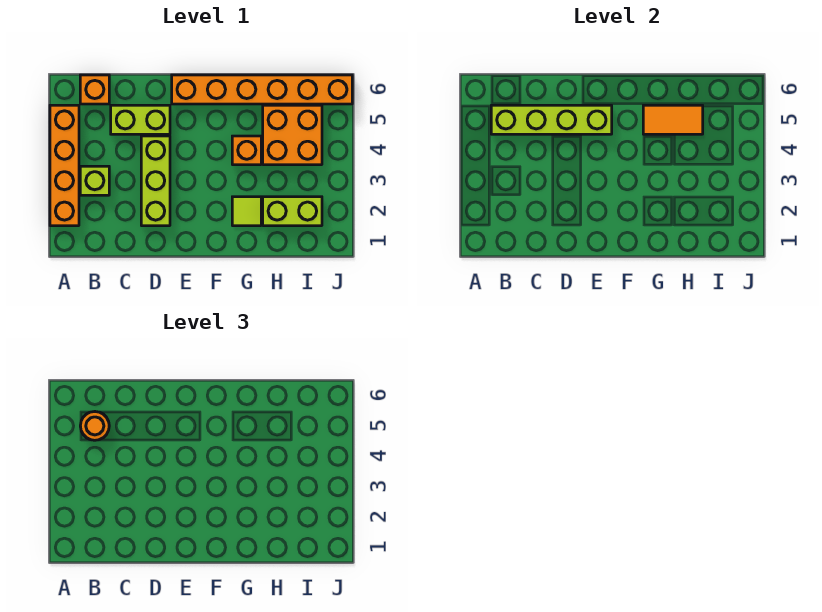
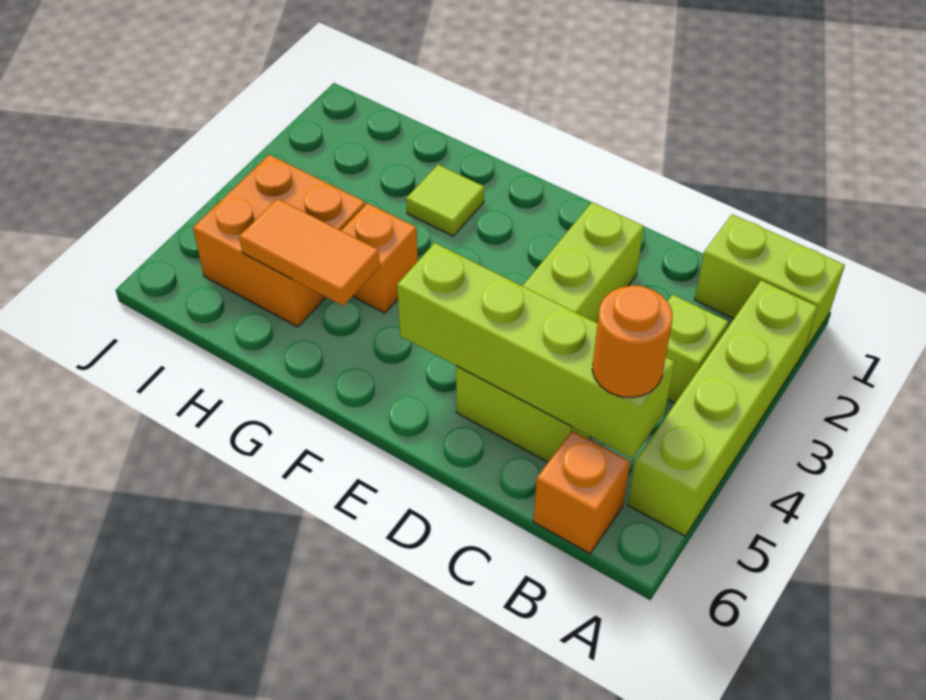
orange 1x4 brick [50,105,79,226] -> lime 1x4 brick [628,280,818,536]
orange 1x6 brick [172,75,352,104] -> none
lime 1x2 brick [263,197,322,226] -> lime 1x2 brick moved to [695,214,845,352]

